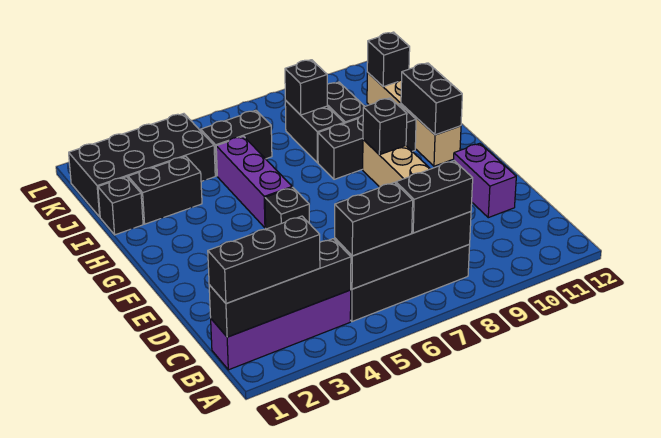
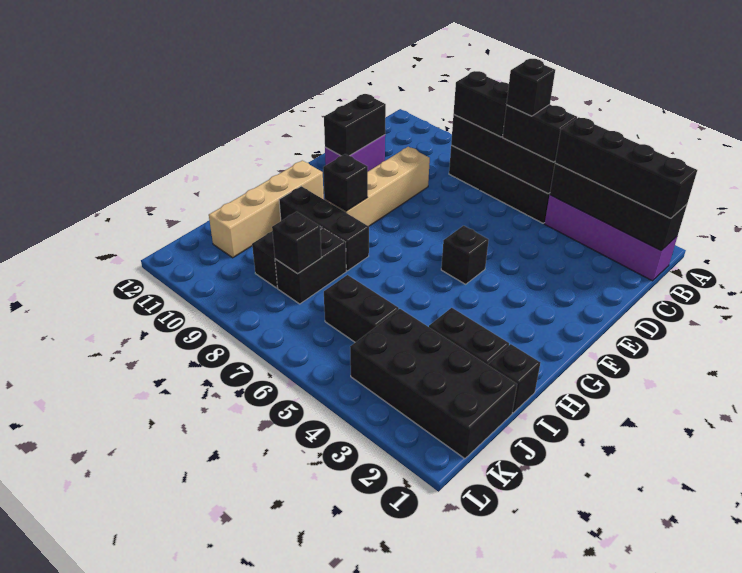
black 1x3 brick [208,216,320,304] -> black 1x4 brick [555,117,697,218]
purple 1x3 brick [216,136,292,228] -> none
black 1x2 brick [401,63,462,135] -> black 1x2 brick moved to [324,94,386,156]
black 1x1 brick [367,32,410,87] -> black 1x1 brick moved to [506,59,555,116]

